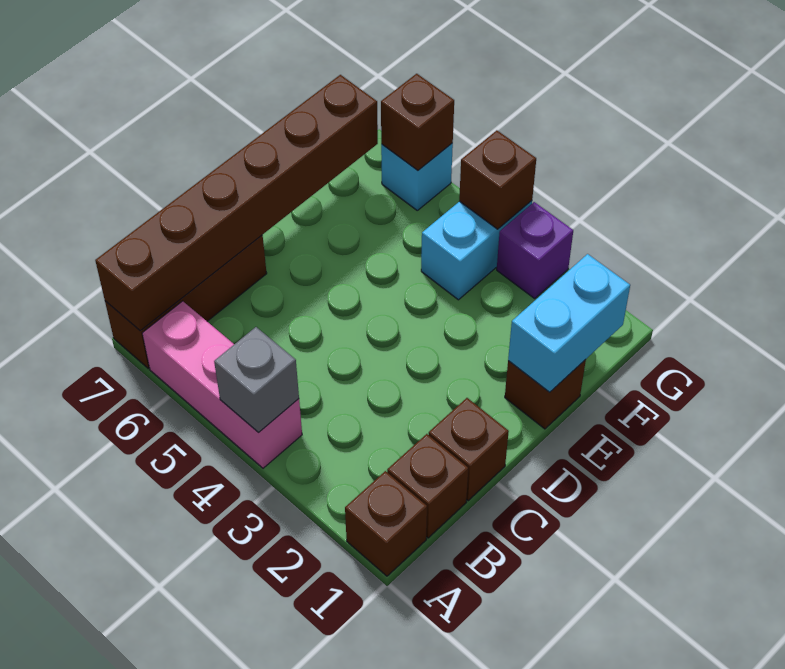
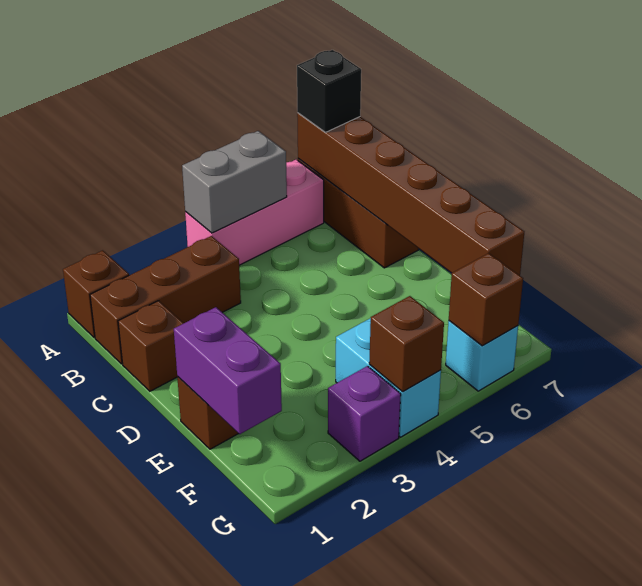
grey 1x1 brick [214,327,299,432] -> grey 1x2 brick [182,131,287,233]
none -> black 1x1 brick [297,50,361,132]
brown 1x1 brick [387,434,468,538] -> brown 1x3 brick [90,236,241,364]
cyan 1x2 brick [508,254,630,392] -> purple 1x2 brick [174,307,282,434]

